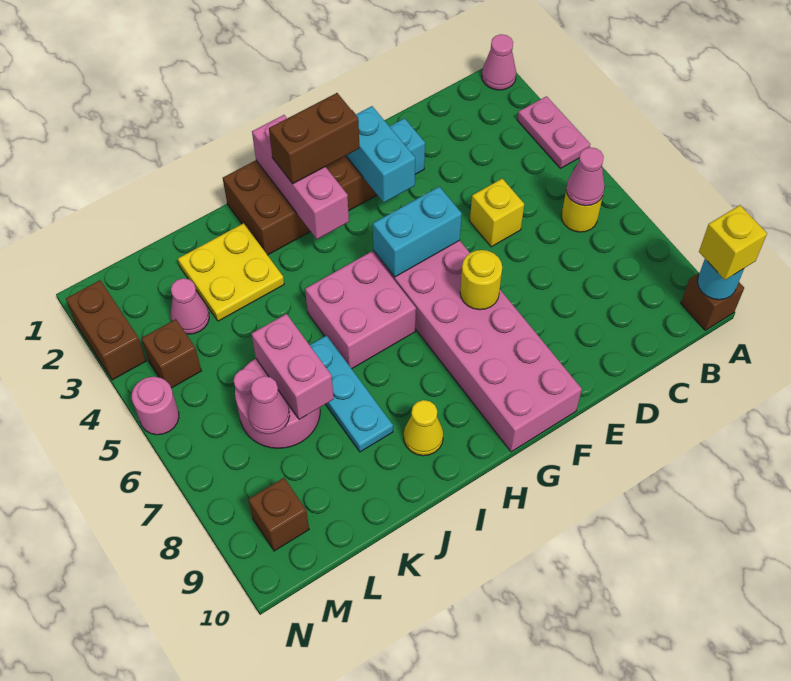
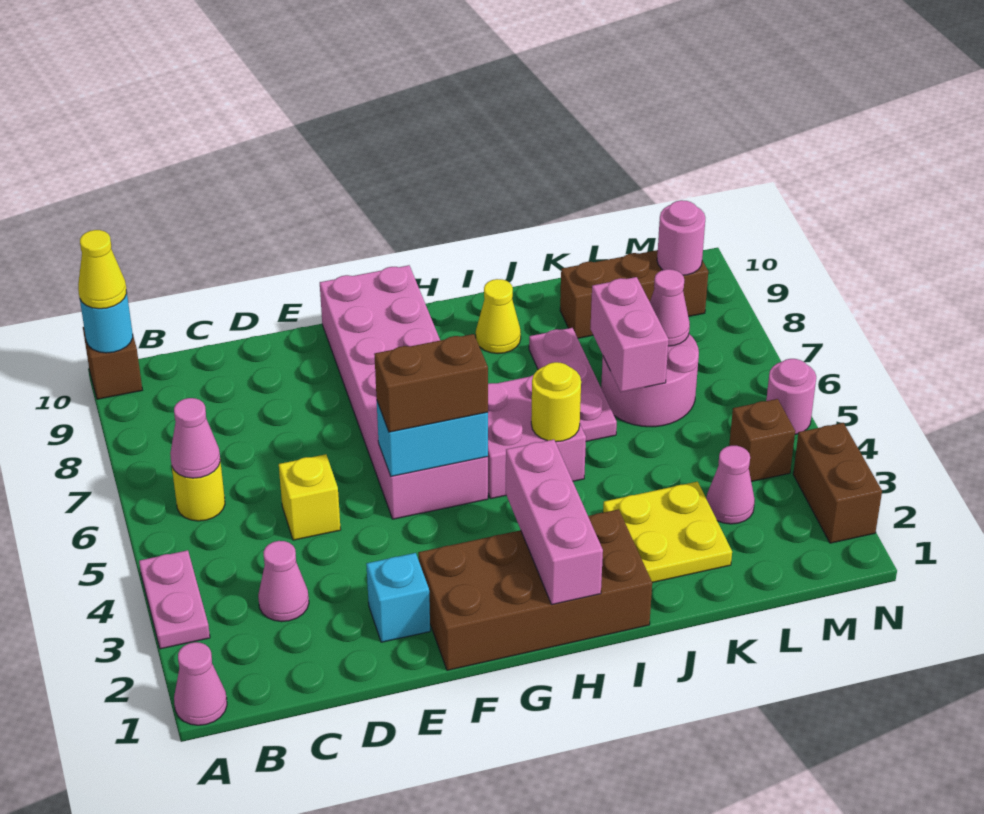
yellow 1x1 brick [699,205,767,280] -> yellow 1x1 cone [78,230,127,309]
none -> pink 1x1 cone [258,541,309,622]
cyan 1x2 brick [346,106,415,202] -> none
yellow 1x1 round brick [460,250,502,310] -> yellow 1x1 round brick moved to [531,362,581,442]
brown 1x2 brick [269,93,360,184] -> brown 1x2 brick moved to [374,334,488,432]
cyan 1x3 plate [310,335,393,452] -> pink 1x3 plate [529,328,617,441]
brown 1x1 brick [248,478,309,551] -> brown 1x3 brick [560,250,708,338]
none -> pink 1x1 round brick [657,200,705,275]

